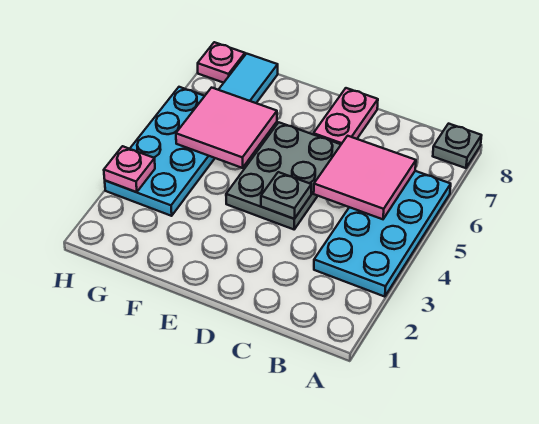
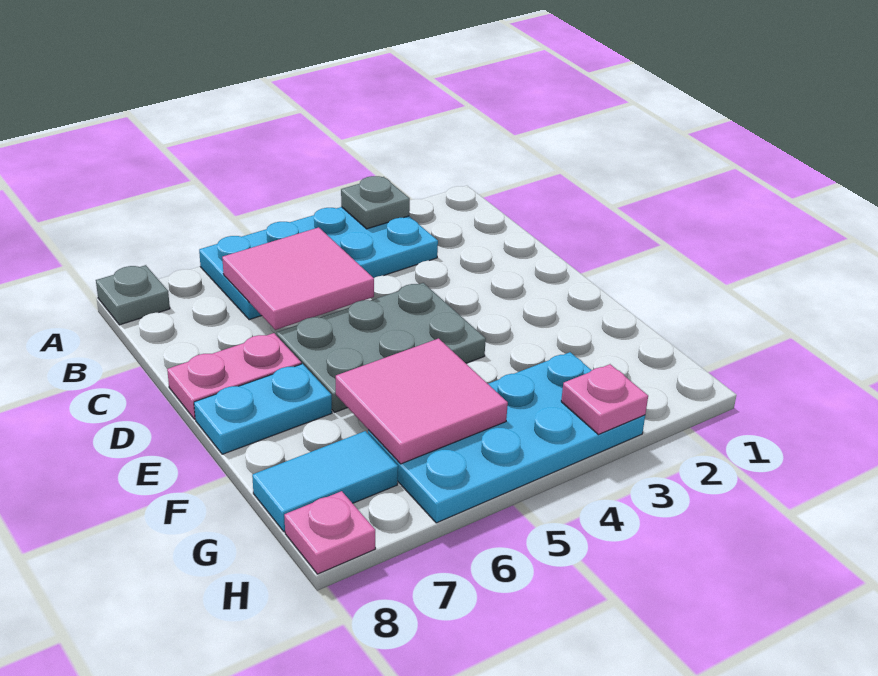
grey 1x1 plate [261,172,311,219] -> grey 1x1 plate moved to [341,176,410,229]
none -> cyan 1x2 plate [194,364,332,454]

